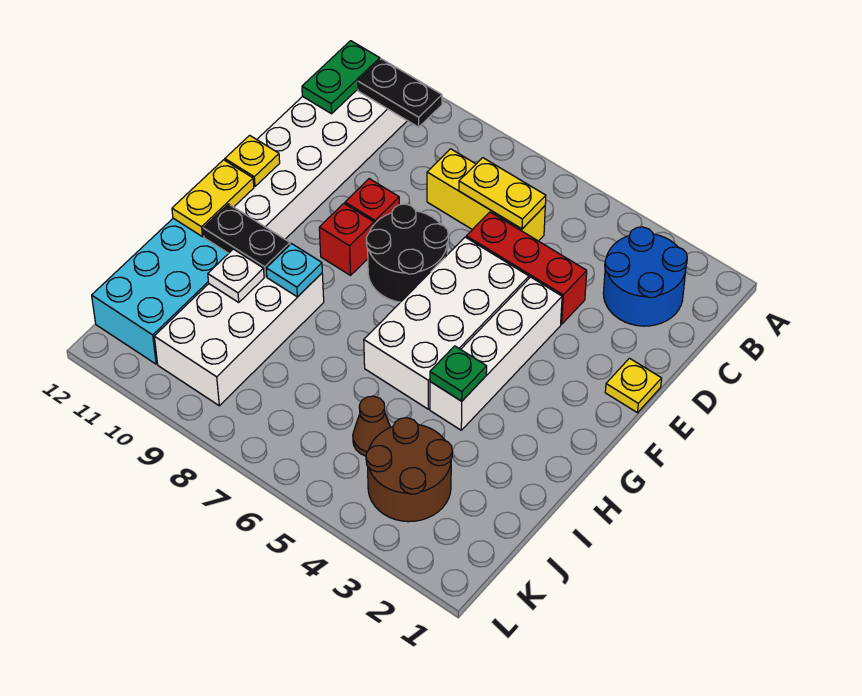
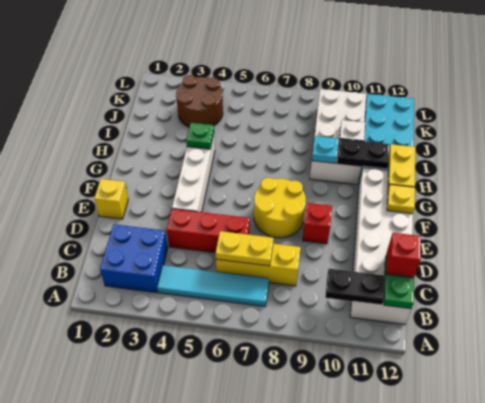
blue 2x2 round brick [603,227,687,326] -> blue 2x2 brick [100,224,168,293]
none -> cyan 1x4 tile [157,265,269,306]
yellow 1x1 plate [605,358,662,413] -> yellow 1x1 brick [94,179,128,219]
white 2x4 brick [364,237,529,409] -> none
black 2x2 round brick [366,204,448,302] -> yellow 2x2 round brick [254,178,306,238]
red 1x1 brick [319,204,374,275] -> red 1x1 brick moved to [386,233,421,278]
brown 1x1 cone [353,396,391,456] -> none

